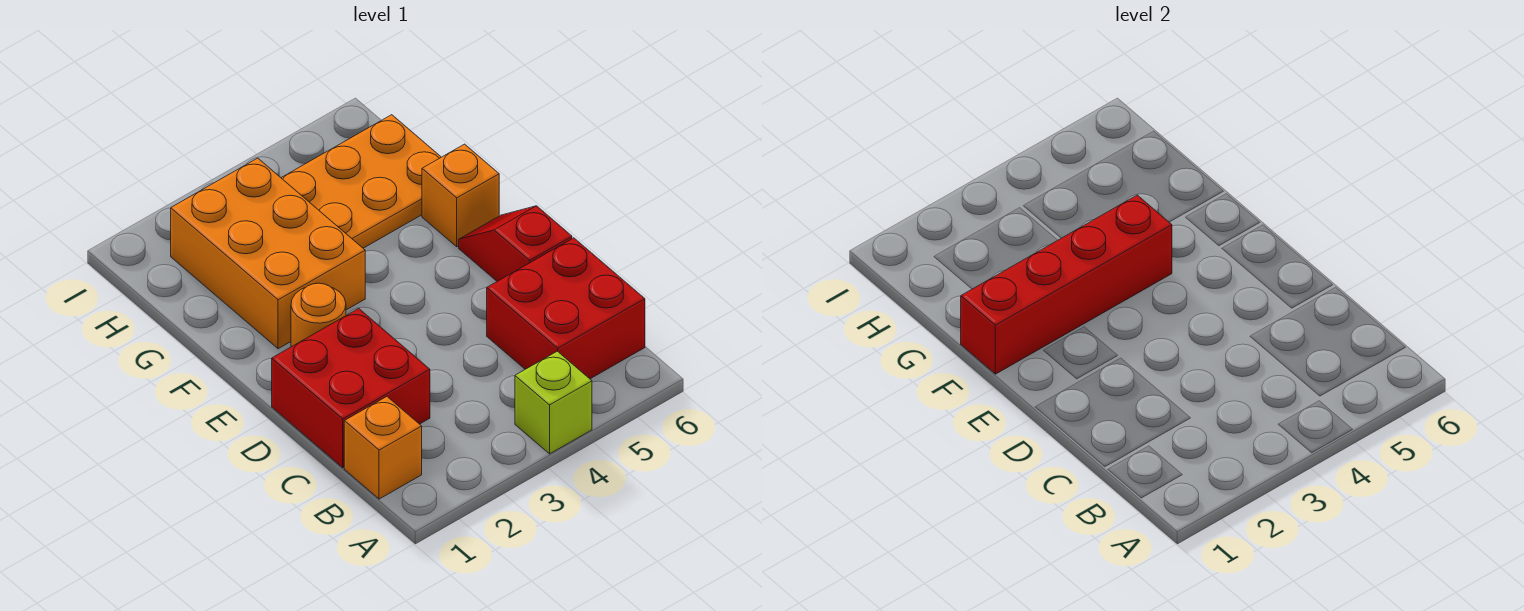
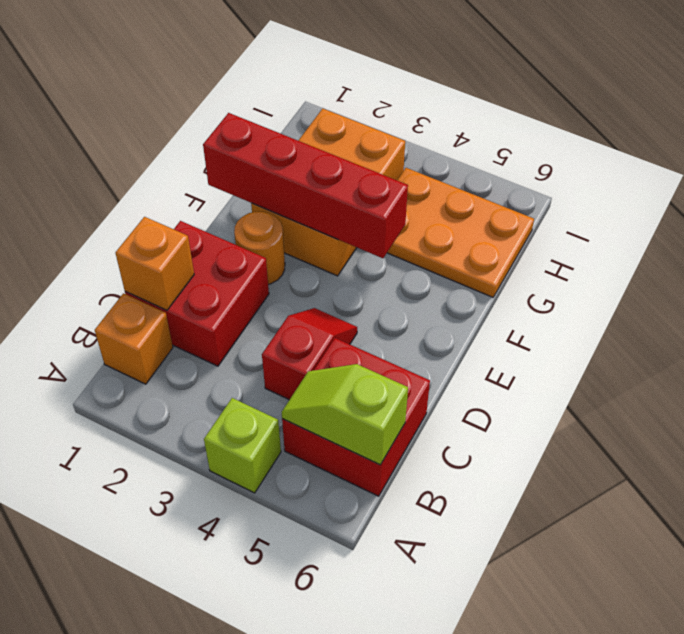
none -> lime 1x2 slope [282,364,408,465]
red 1x2 slope [459,206,572,281] -> red 1x2 slope moved to [262,308,357,400]
orange 1x1 brick [422,144,499,247] -> orange 1x1 brick moved to [116,217,194,310]

